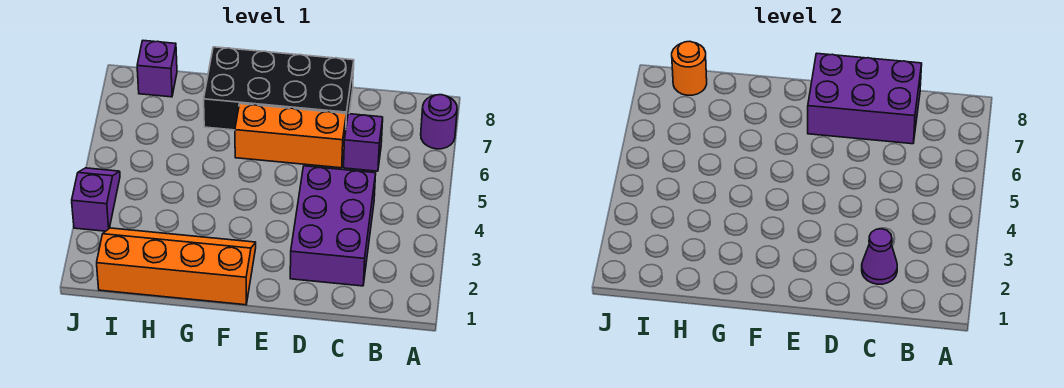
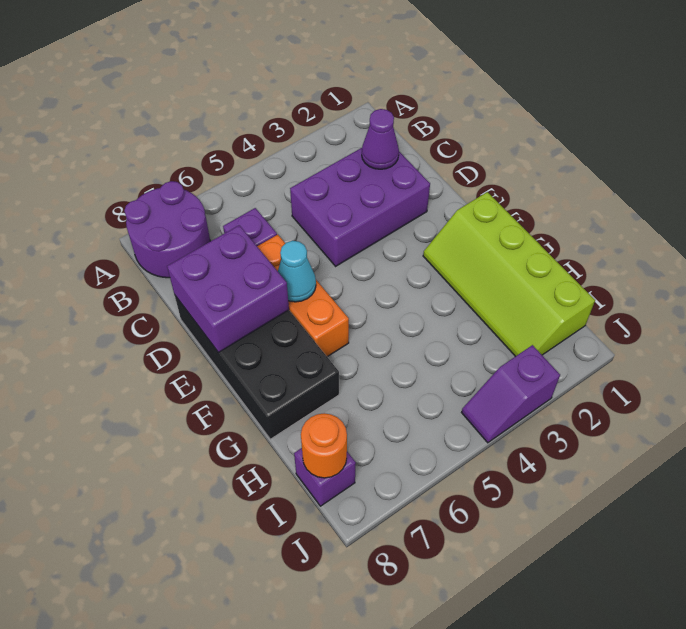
purple 1x1 round brick [421,95,457,149] -> purple 2x2 round brick [124,181,210,278]
purple 2x3 brick [808,53,922,144] -> purple 2x2 brick [167,225,289,353]
none -> cyan 1x1 cone [278,241,316,302]
orange 2x4 slope [97,228,256,305] -> lime 2x4 slope [423,192,595,357]

